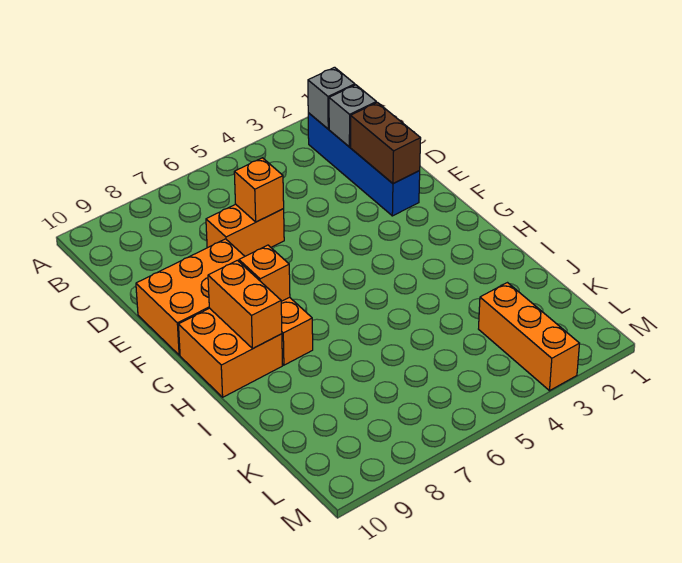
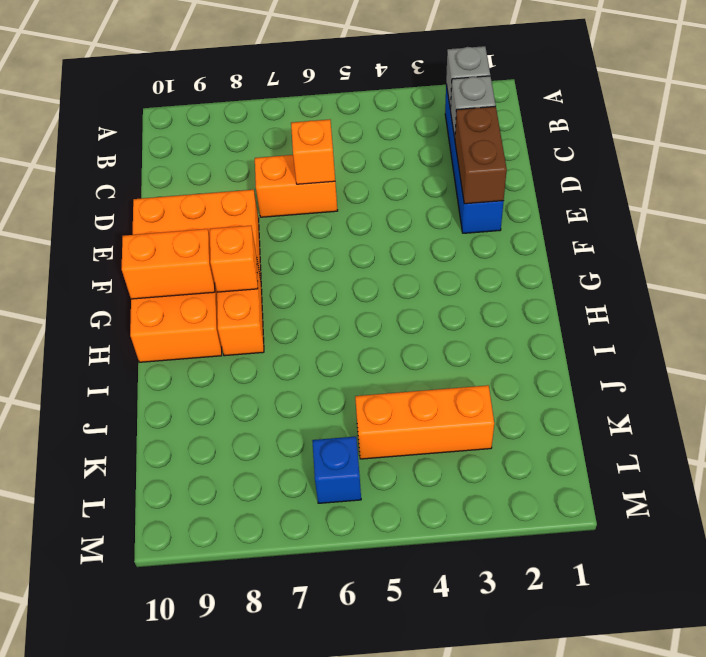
orange 1x2 brick [208,260,282,349] -> orange 1x2 brick turned to [122,229,215,299]
orange 1x3 brick [479,283,579,391] -> orange 1x3 brick turned to [355,385,494,459]
none -> blue 1x1 brick [312,437,361,503]

